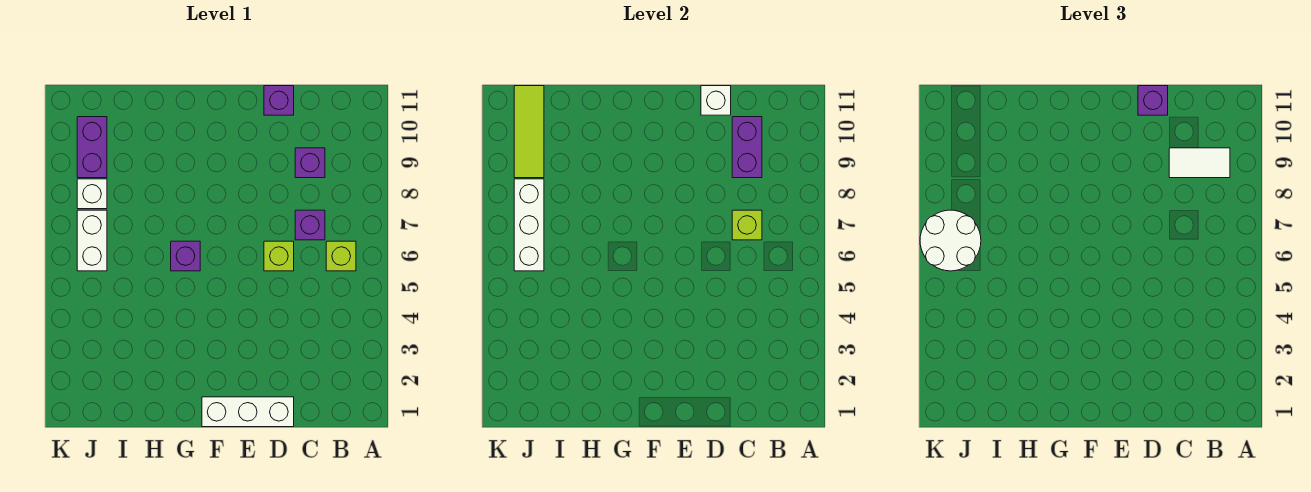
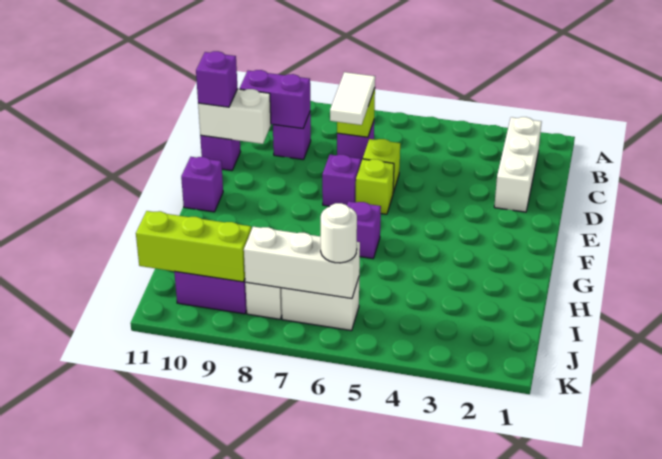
lime 1x1 brick [326,241,356,271] -> lime 1x1 brick moved to [356,159,394,214]
white 1x2 tile [1169,148,1230,178] -> white 1x2 tile moved to [330,72,375,125]
white 1x3 brick [202,397,294,427] -> white 1x3 brick moved to [494,117,542,212]
white 1x1 brick [701,86,731,115] -> white 1x2 brick [198,89,271,144]
none -> purple 1x1 brick [322,155,361,206]
none -> purple 1x1 brick [181,157,223,212]
white 2x2 round brick [920,210,981,271] -> white 1x1 round brick [321,203,357,263]
lime 1x3 tile [514,86,544,178] -> lime 1x3 brick [136,211,251,282]

